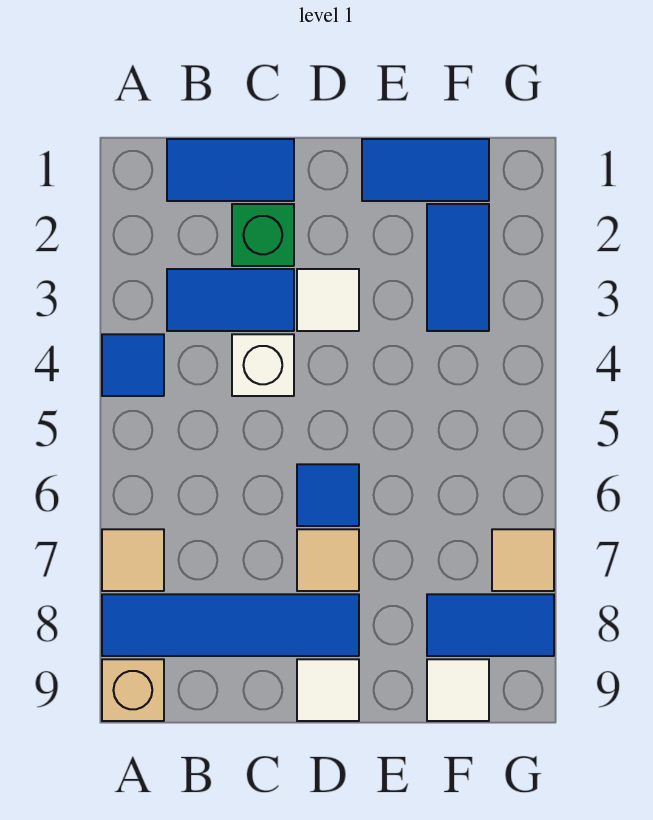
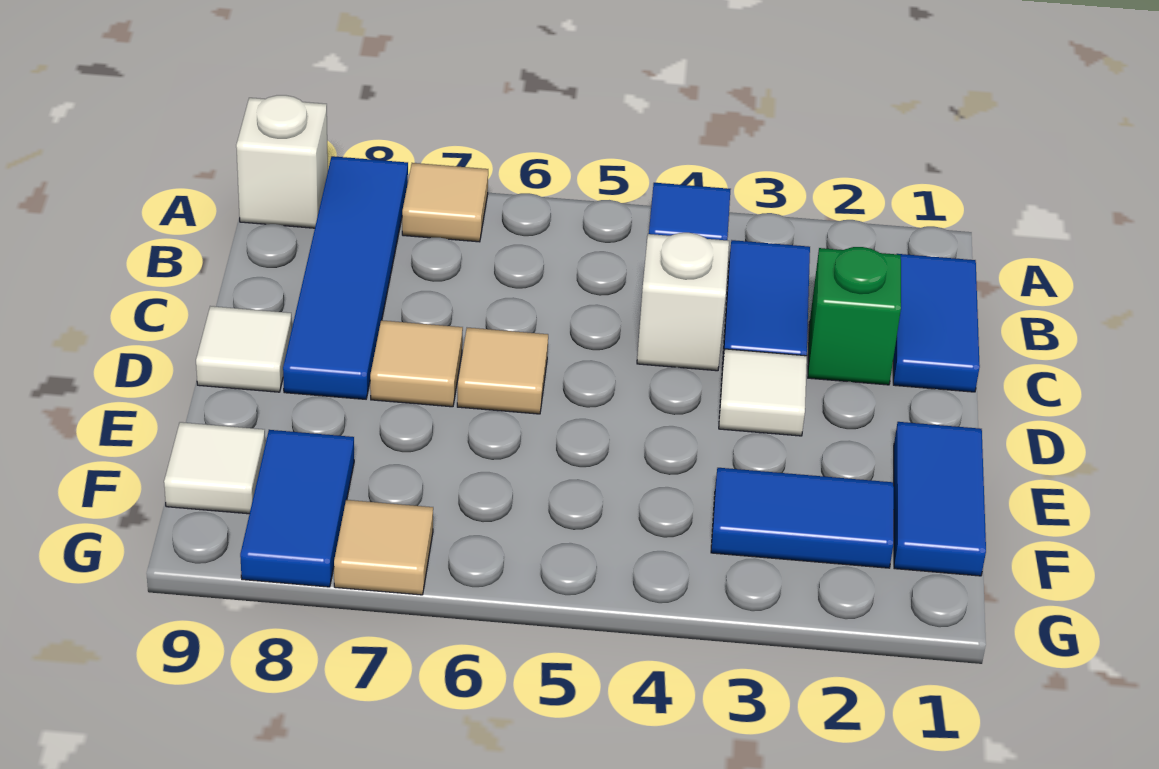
tan 1x1 brick [102,659,164,721] -> white 1x1 brick [236,95,328,228]
blue 1x1 tile [297,464,359,526] -> tan 1x1 tile [457,328,548,414]

